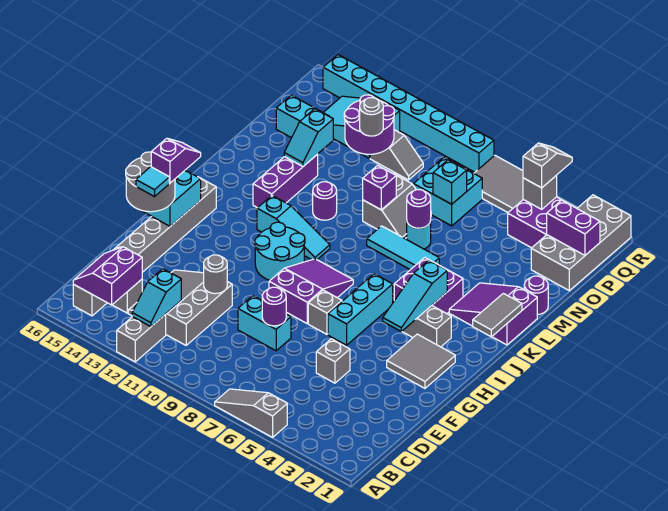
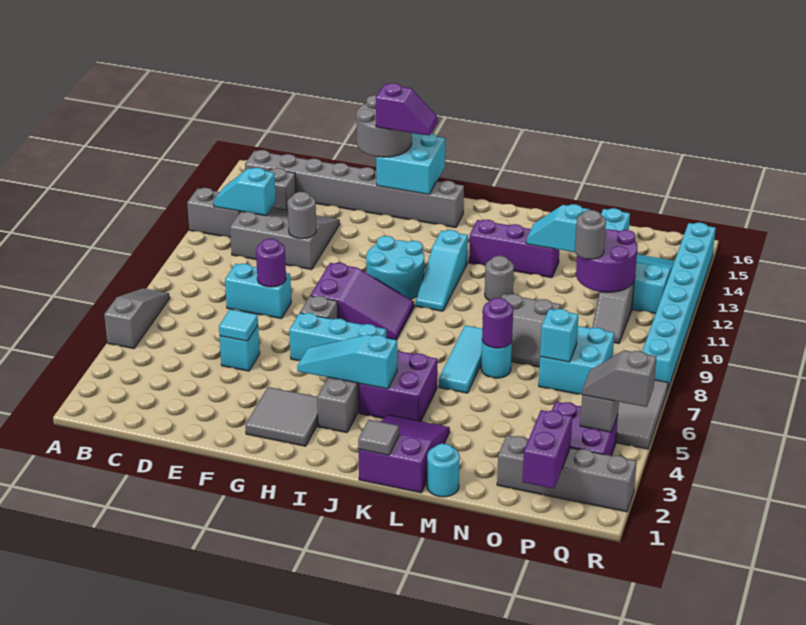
purple 2x2 slope [73,247,142,305] -> none
grey 1x1 brick [316,339,350,383] -> cyan 1x1 brick [220,325,260,371]
cyan 1x2 brick [238,296,291,351] -> cyan 1x2 brick turned to [225,264,291,319]
cyan 1x1 tile [136,167,169,197] -> cyan 1x1 tile moved to [219,309,258,341]
grey 1x2 tile [473,293,522,337] -> grey 1x1 tile [358,420,399,455]
purple 1x1 round brick [313,182,337,220] -> grey 1x1 round brick [485,256,514,301]
purple 1x1 round brick [524,276,548,315] -> cyan 1x1 round brick [427,444,460,497]
purple 1x1 brick [363,165,396,210] -> none
grey 2x4 brick [531,195,631,291] -> grey 1x4 brick [497,435,637,512]
grey 1x2 slope [523,143,572,188] -> grey 1x2 slope turned to [582,350,657,407]

